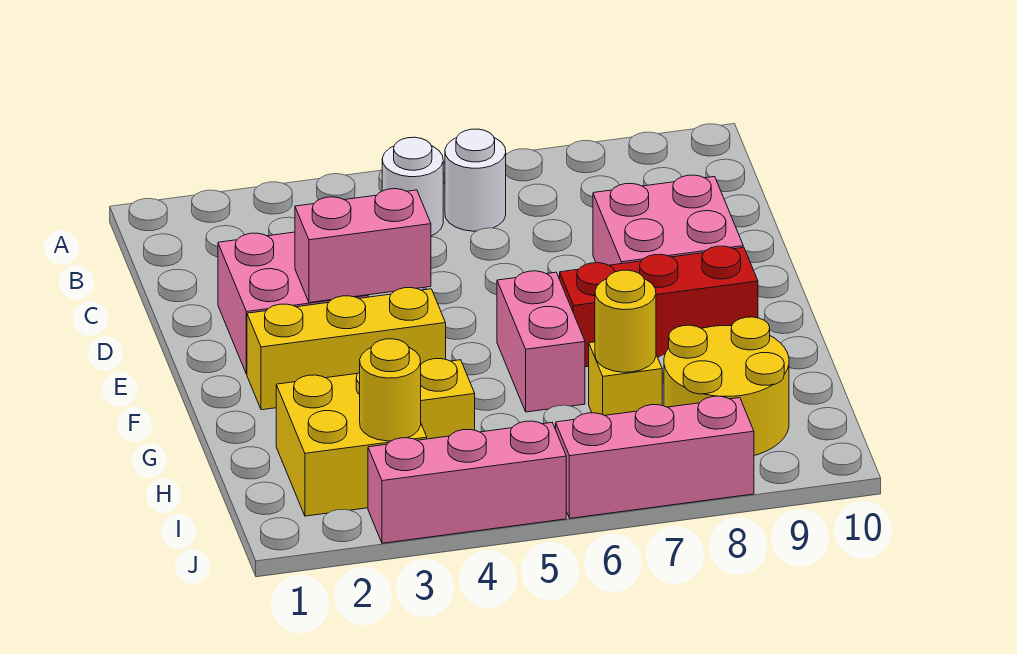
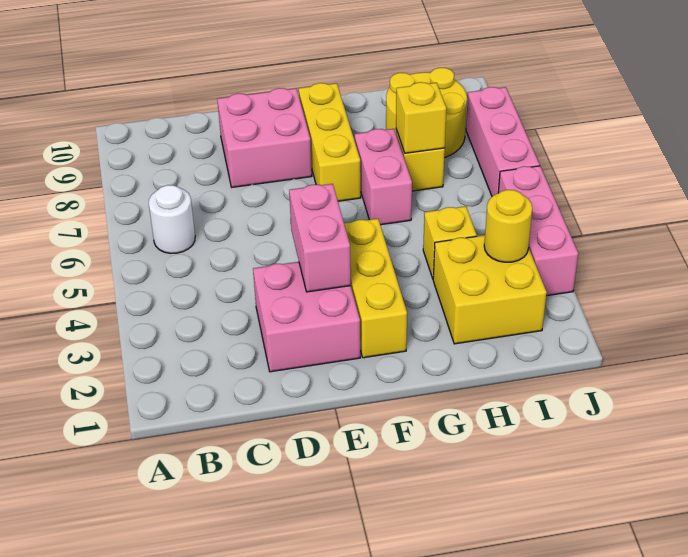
white 1x1 round brick [382,137,443,236] -> none
pink 1x2 brick [497,271,585,412] -> pink 1x2 brick turned to [355,129,412,225]
red 1x3 brick [560,246,758,367] -> yellow 1x3 brick [299,83,361,201]
yellow 1x1 round brick [595,270,656,372] -> yellow 1x1 brick [396,82,446,153]

